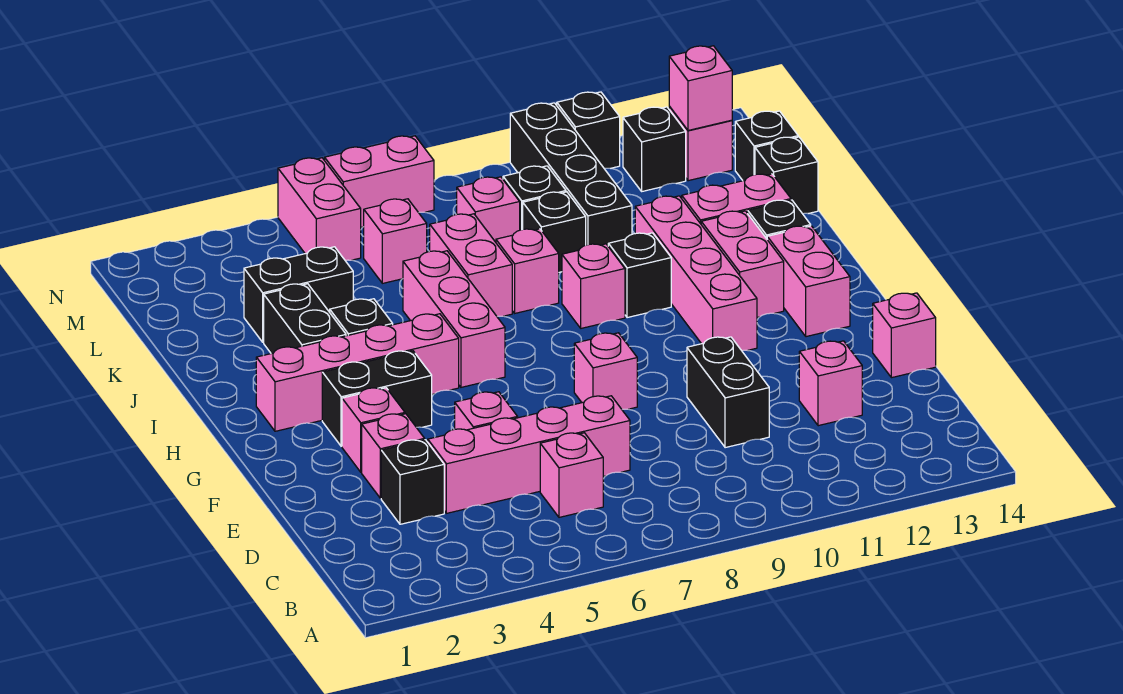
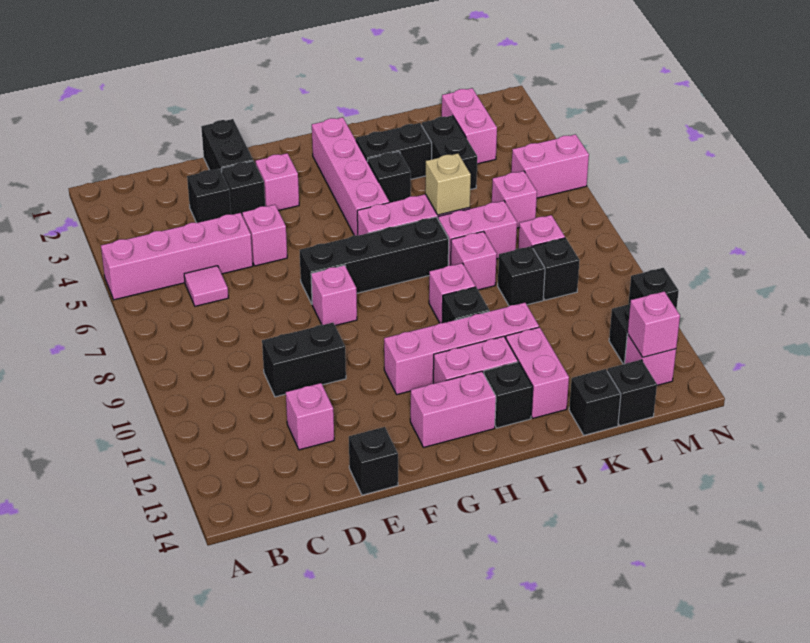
pink 1x1 brick [540,433,603,517] -> pink 1x1 tile [184,266,228,306]
pink 1x4 brick [428,396,630,513] -> pink 1x4 brick turned to [101,213,253,300]
pink 1x1 brick [362,414,425,498] -> black 1x1 brick [221,161,265,215]
pink 1x1 brick [873,293,936,378] -> black 1x1 brick [349,427,398,495]
black 1x2 brick [322,351,432,446] -> black 1x2 brick moved to [201,119,253,172]
none -> tan 1x1 brick [425,153,471,215]
black 1x4 brick [510,103,632,246] -> black 1x4 brick moved to [300,217,449,304]
pink 1x2 brick [325,136,434,227] -> pink 1x2 brick moved to [442,88,497,164]

